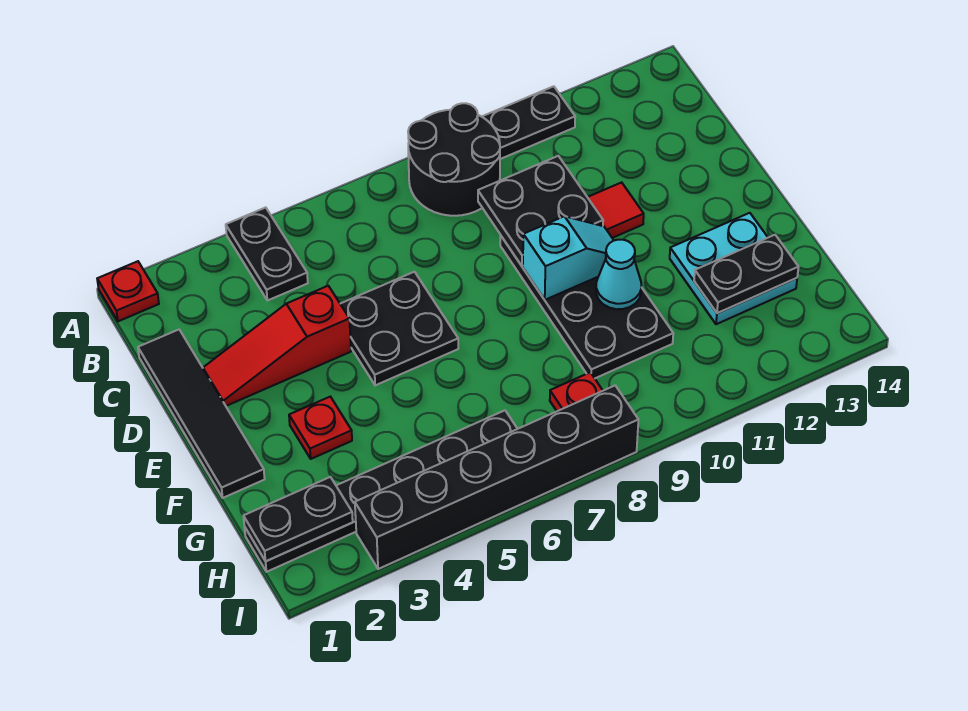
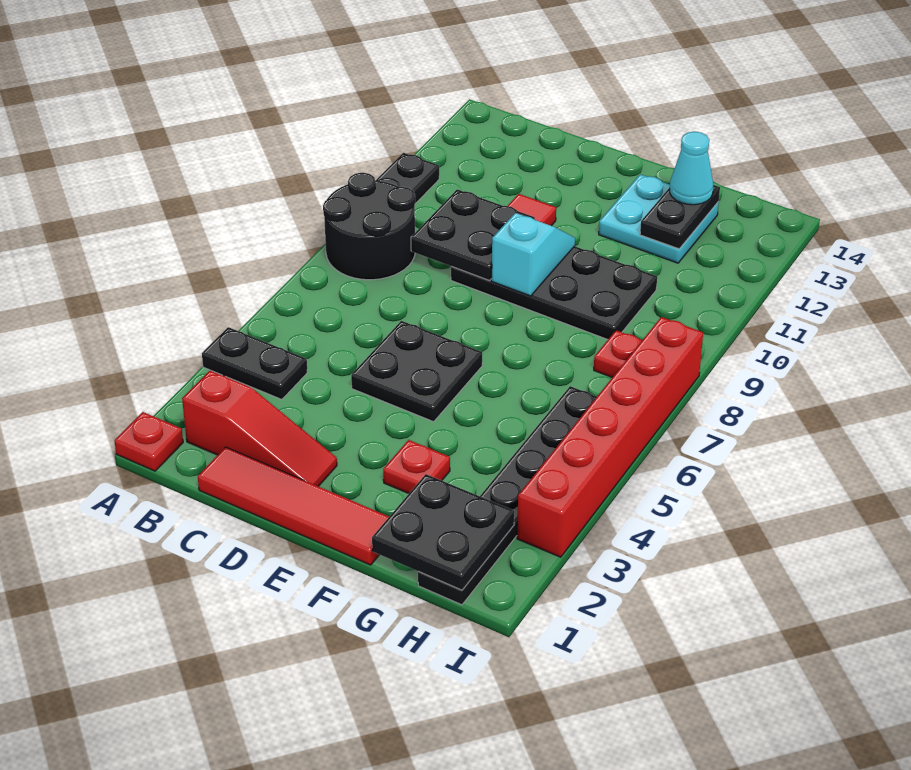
black 1x4 tile [138,330,265,498] -> red 1x4 tile [198,447,389,565]
red 1x3 slope [203,286,351,406] -> red 1x3 slope turned to [182,370,337,486]
cyan 1x1 cone [596,240,641,309] -> cyan 1x1 cone moved to [670,132,713,205]
black 1x2 plate [244,477,353,561] -> black 2x2 plate [372,474,514,590]
black 1x6 brick [355,386,638,569] -> red 1x6 brick [517,317,703,557]

